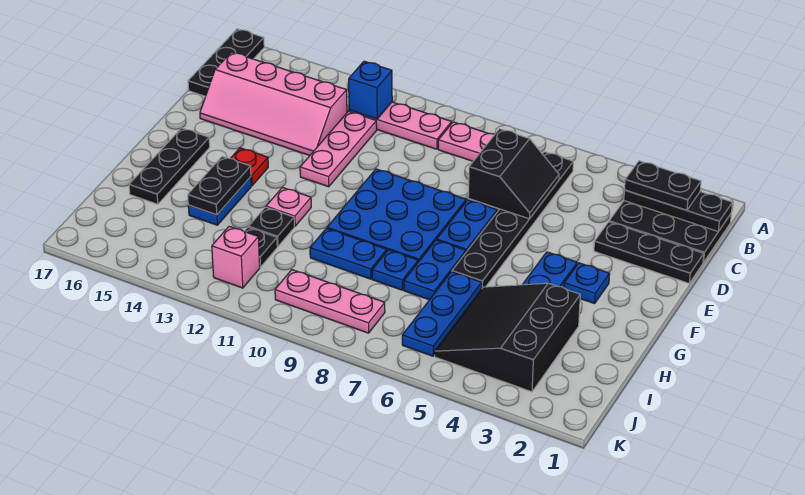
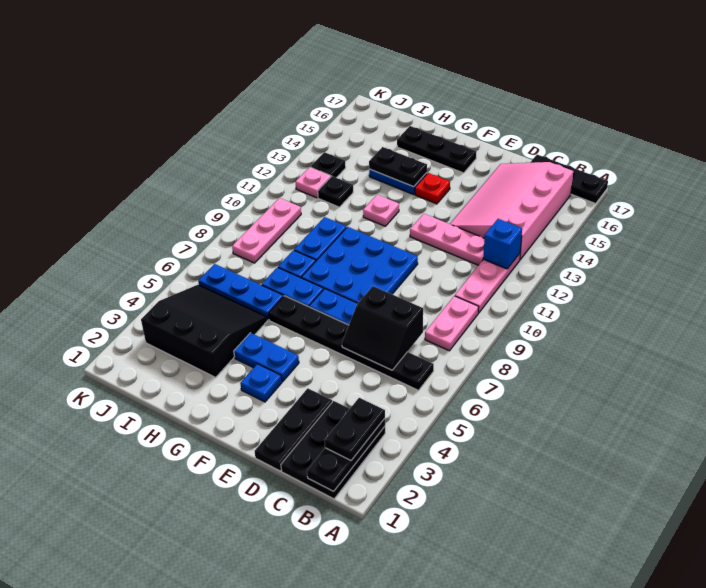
pink 2x4 slope [200,52,347,155] -> pink 3x4 slope [450,162,573,260]
black 1x1 plate [249,207,294,246] -> black 1x1 plate moved to [310,152,346,178]
pink 1x1 brick [212,226,260,288] -> pink 1x1 plate [296,167,331,198]

